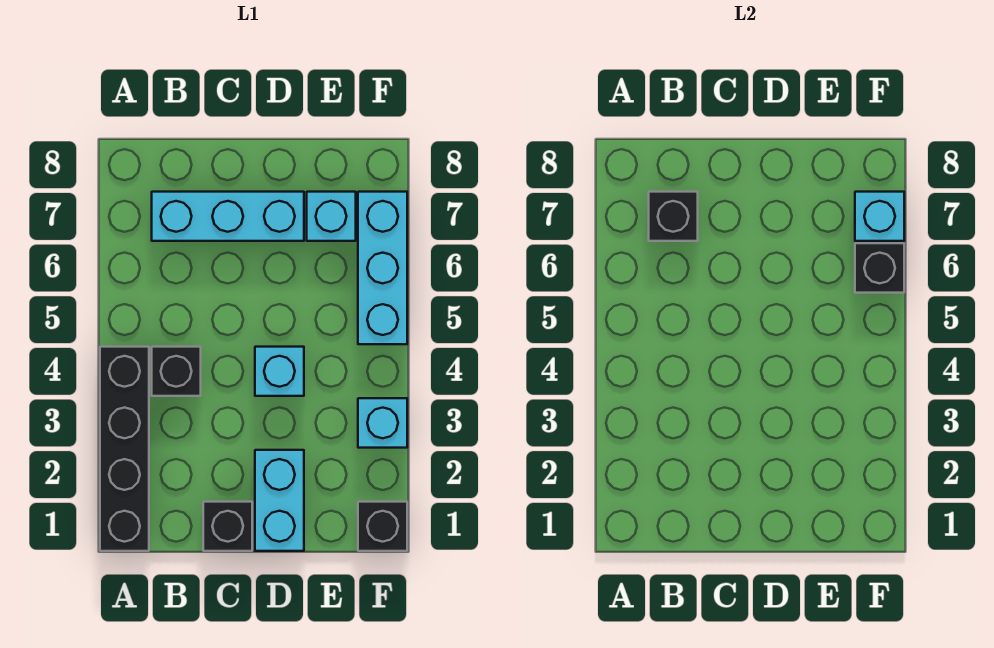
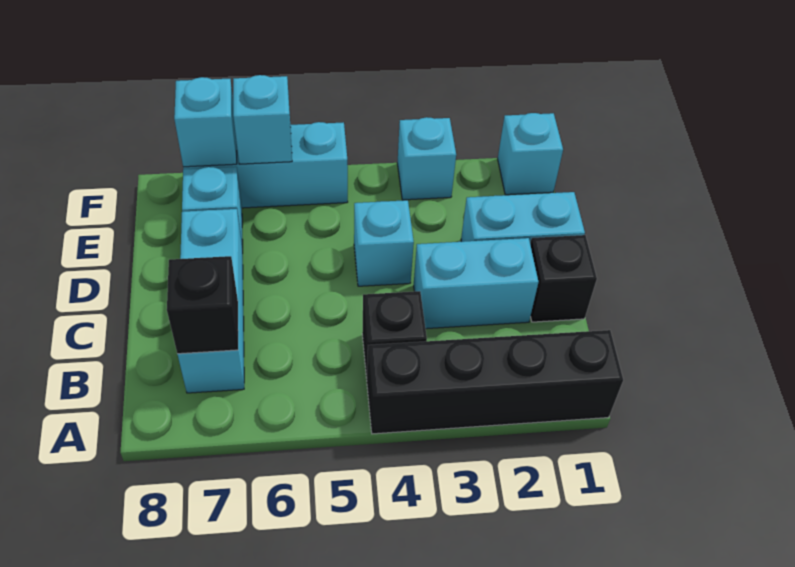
none -> cyan 1x2 brick [414,238,538,329]
black 1x1 brick [358,502,407,551] -> cyan 1x1 brick [498,113,563,195]
black 1x1 brick [855,243,904,293] -> cyan 1x1 brick [233,75,292,164]

